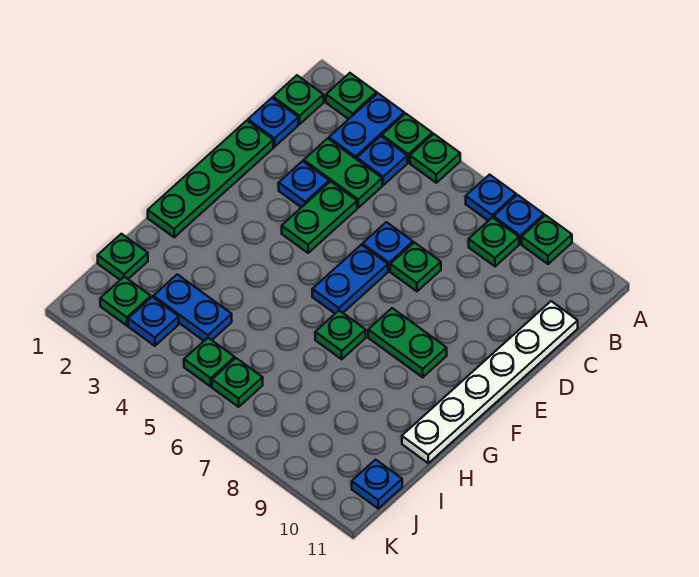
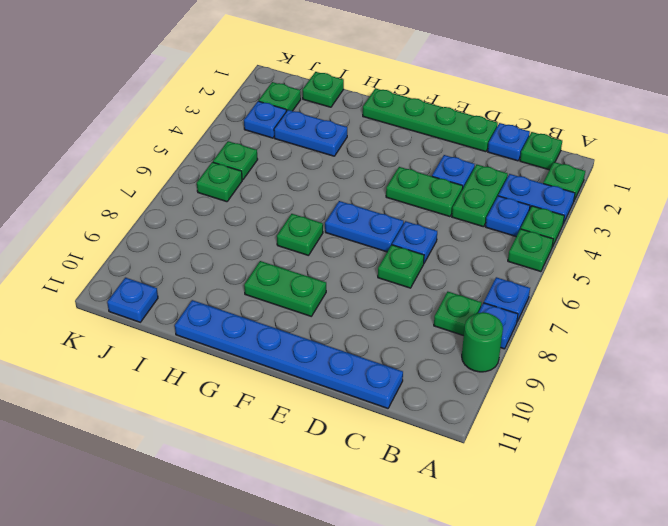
green 1x1 plate [522,215,572,264] -> green 1x1 round brick [462,312,503,372]
white 1x6 plate [402,301,578,463] -> blue 1x6 plate [175,300,403,408]
green 1x2 plate [368,308,447,377] -> green 1x2 plate turned to [244,261,326,316]
blue 1x2 plate [153,274,232,341] -> blue 1x2 plate turned to [274,110,347,156]

